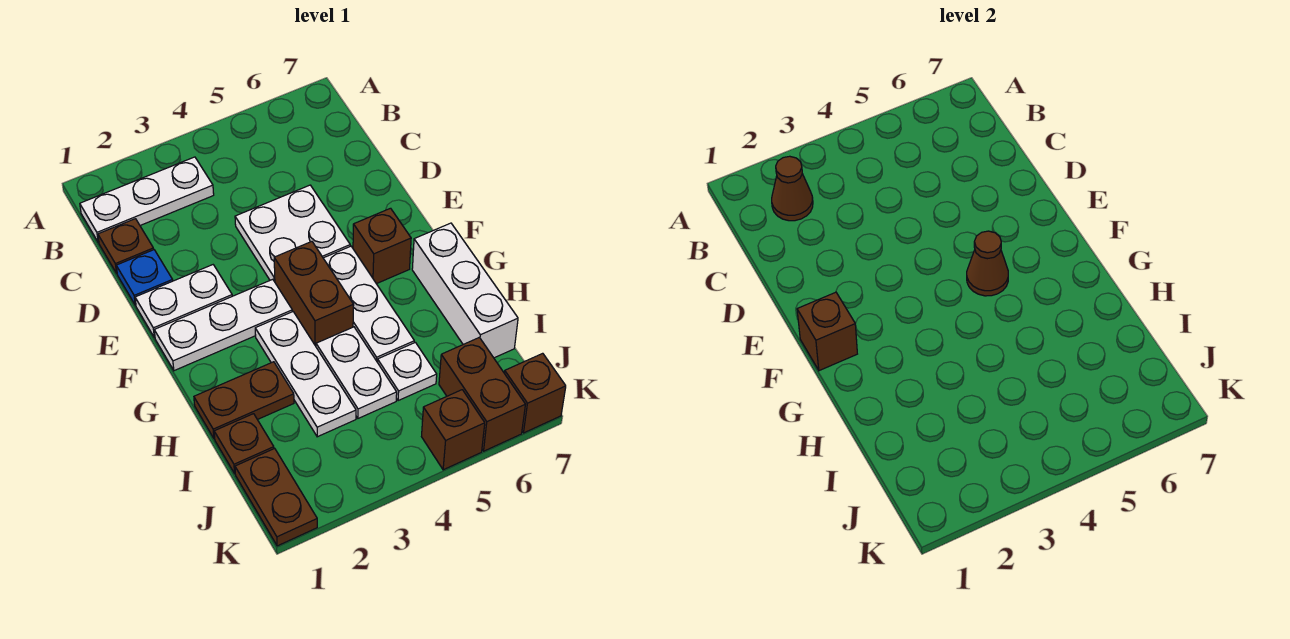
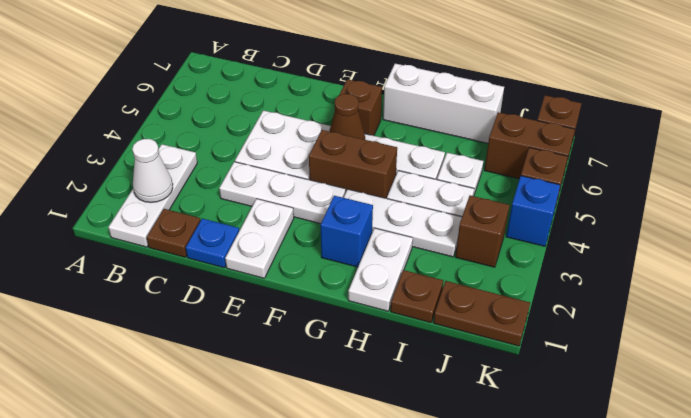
brown 1x1 cone [772,156,813,221] -> white 1x1 cone [132,139,173,202]
white 1x3 plate [154,279,292,371] -> white 1x3 plate turned to [219,162,345,224]
brown 1x1 brick [797,292,857,371] -> brown 1x1 brick moved to [456,195,509,267]
none -> blue 1x1 brick [321,196,373,267]
brown 1x2 plate [194,362,294,439] -> white 1x2 plate [348,228,413,311]
none -> blue 1x1 brick [506,176,560,246]

